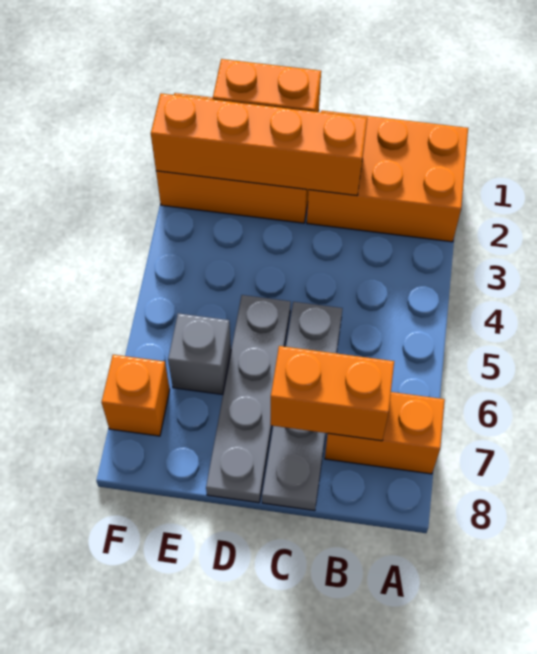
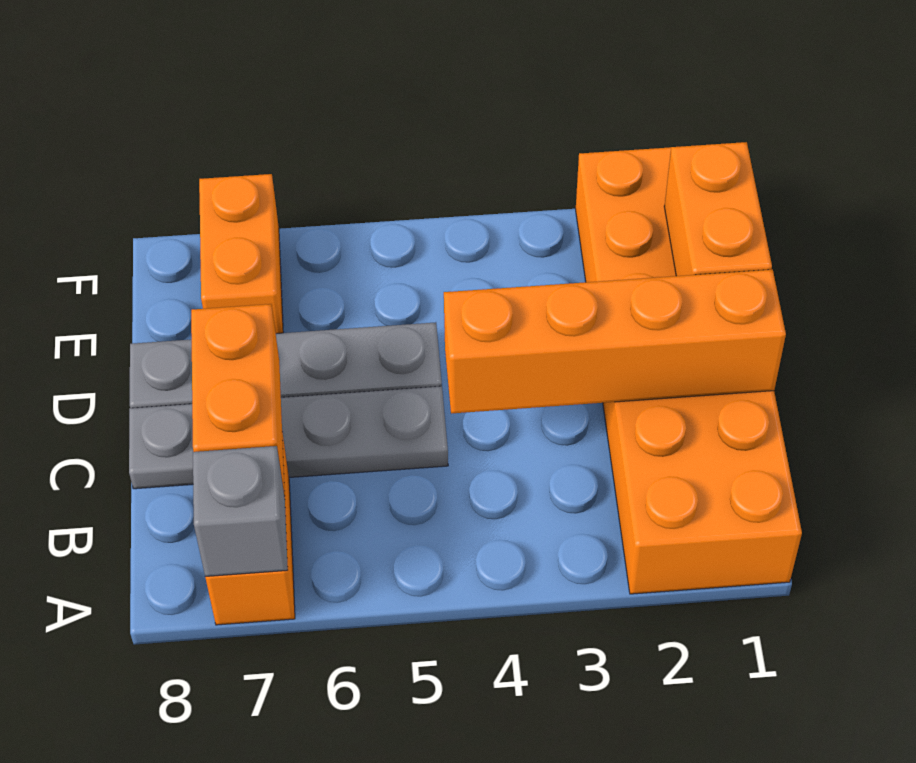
orange 1x4 brick [151,94,367,195] -> orange 1x4 brick turned to [444,270,786,414]
grey 1x1 brick [168,313,231,394] -> grey 1x1 brick moved to [193,446,288,576]
orange 1x1 brick [101,355,170,436] -> orange 1x2 brick [199,174,283,334]

